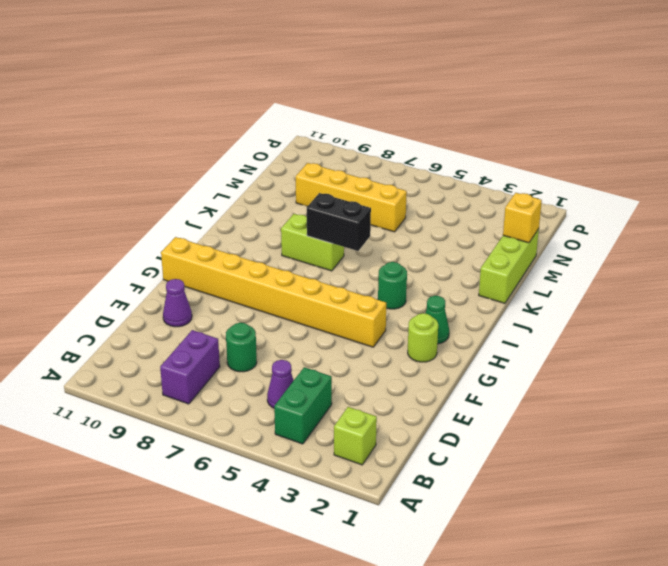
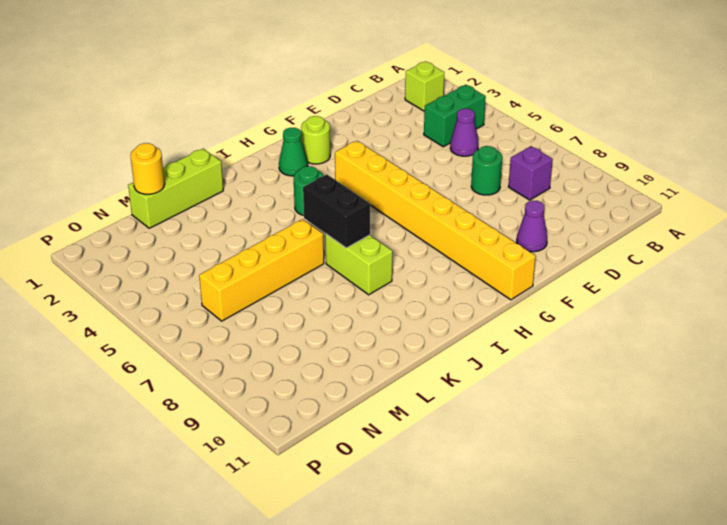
purple 1x2 brick [160,330,220,404] -> purple 1x1 brick [508,146,553,200]
yellow 1x1 brick [503,193,542,243] -> yellow 1x1 round brick [130,143,165,194]
yellow 1x4 brick [296,163,407,232] -> yellow 1x4 brick turned to [199,219,324,321]

